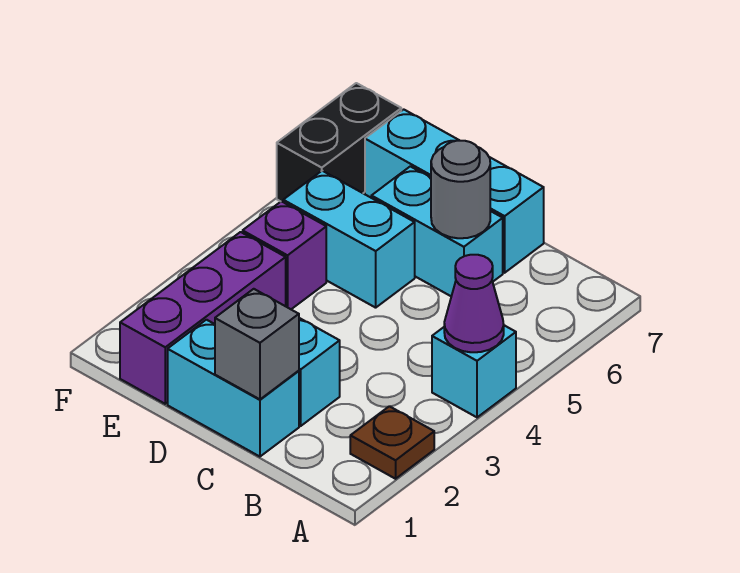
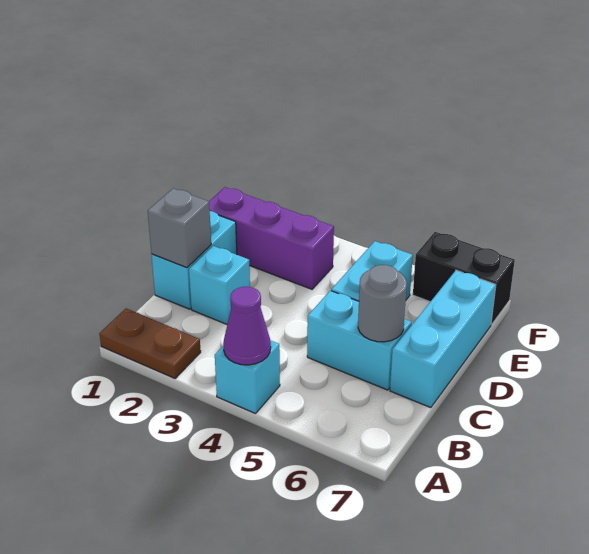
brown 1x1 plate [350,406,434,479] -> brown 1x2 plate [100,309,201,378]
cyan 1x2 brick [371,166,503,296] -> cyan 1x2 brick turned to [307,291,412,390]
purple 1x1 brick [243,201,326,309] -> none

